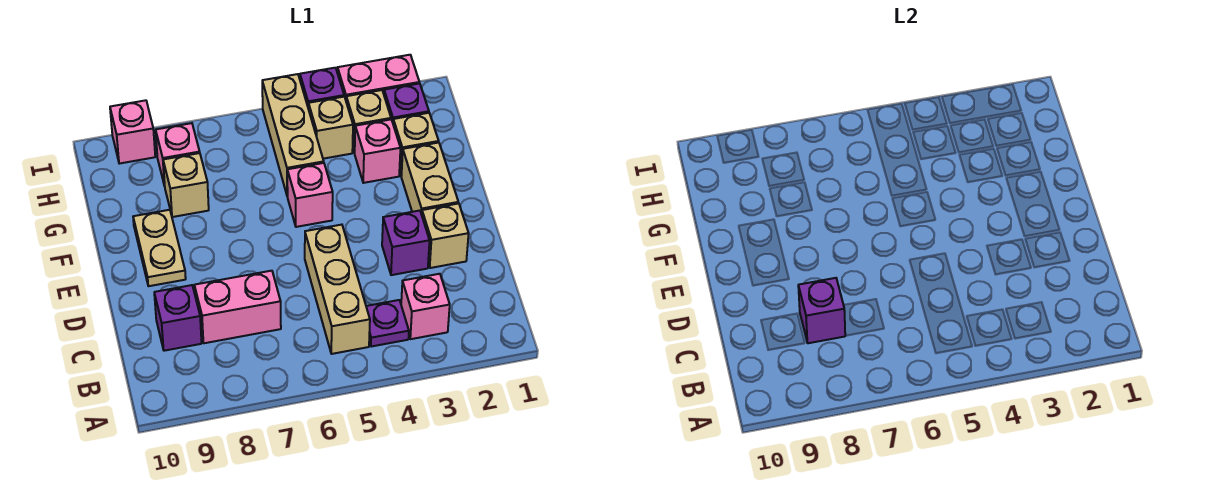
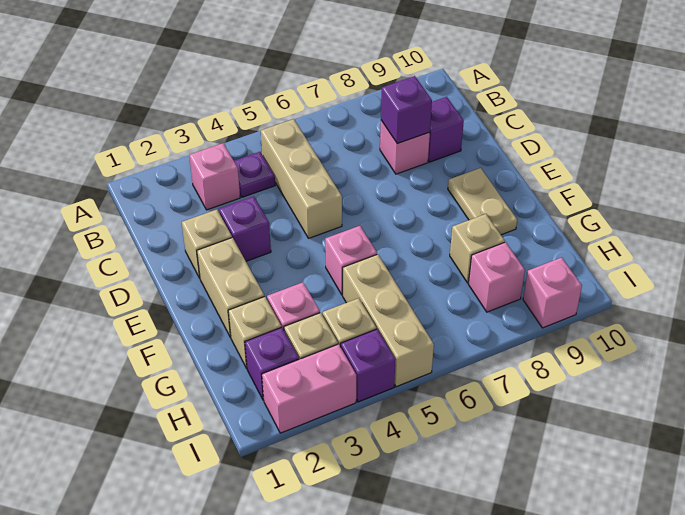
pink 1x2 brick [194,271,281,343] -> pink 1x1 brick [380,120,430,174]

